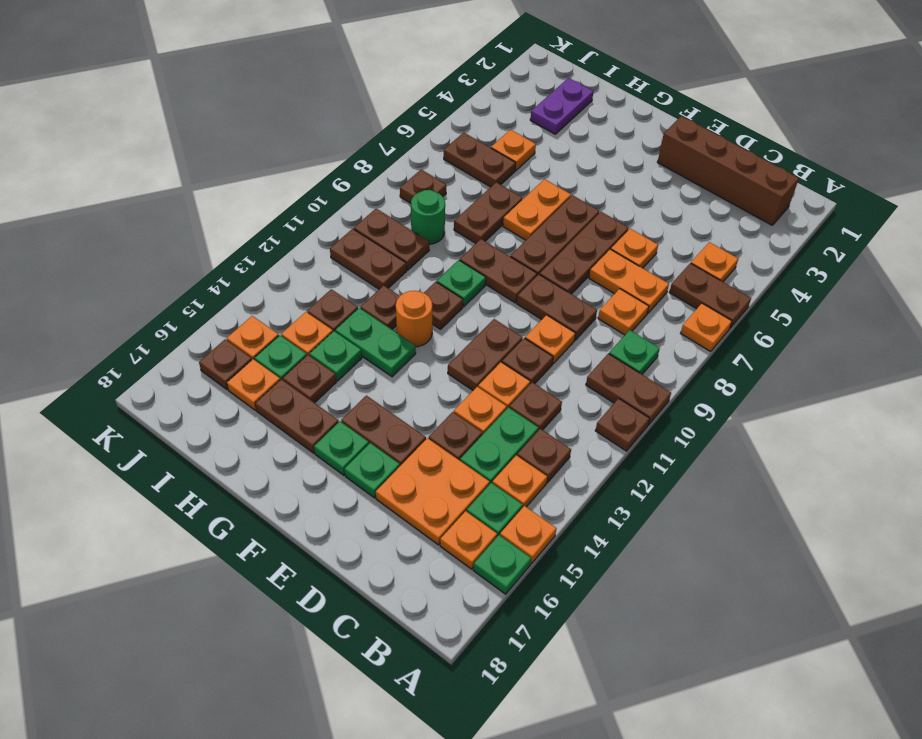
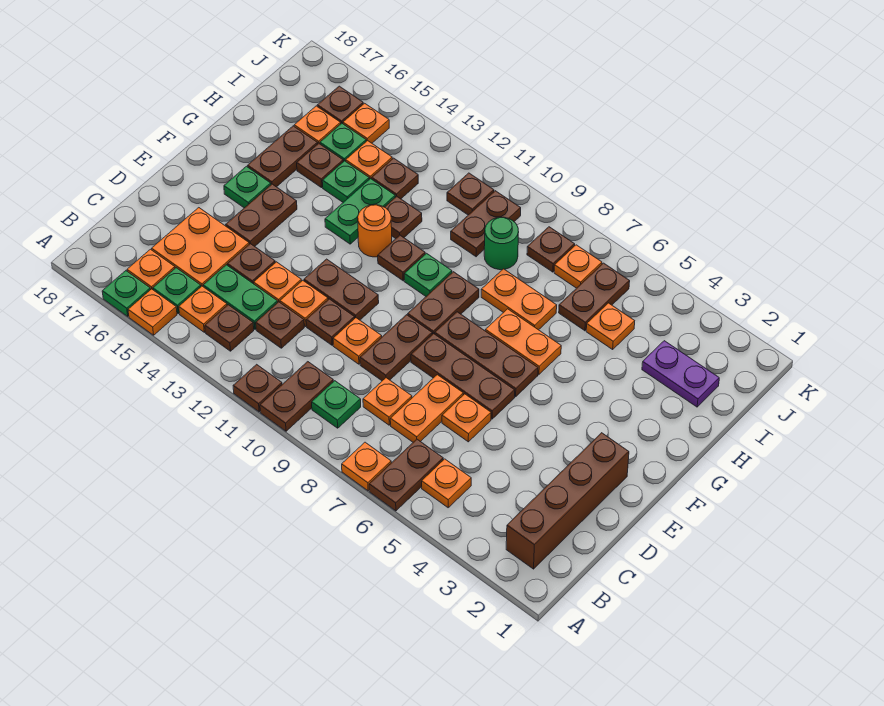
green 1x1 plate [344,443,400,498] -> none
brown 1x2 plate [454,182,522,243] -> orange 1x2 plate [481,269,557,330]
brown 1x2 plate [330,229,406,289] -> brown 1x1 plate [447,173,494,215]
none -> orange 1x1 plate [554,245,602,288]

